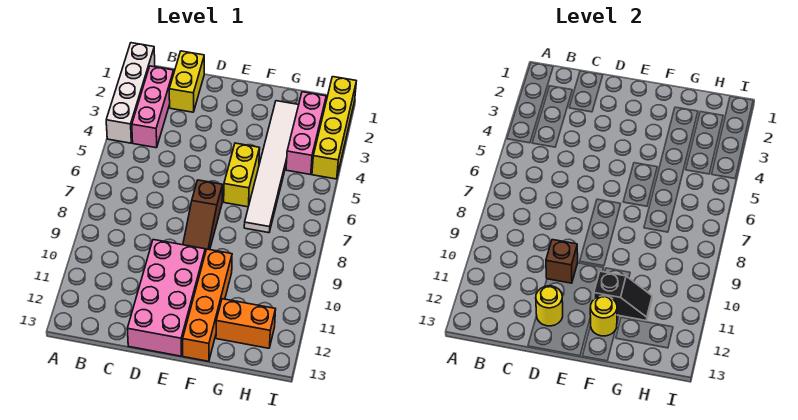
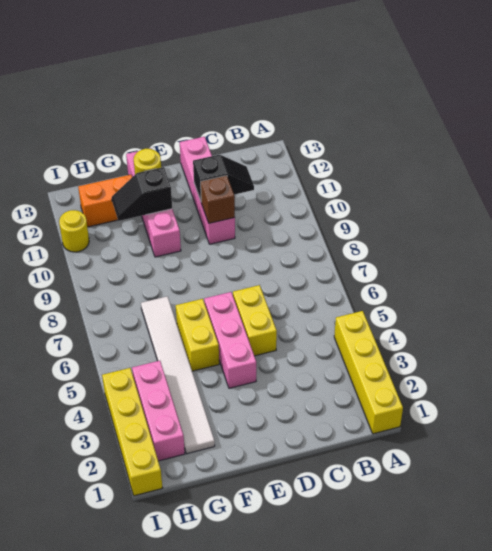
white 1x4 brick [106,43,155,143] -> yellow 1x4 brick [334,311,403,434]
pink 1x3 brick [132,66,174,148] -> pink 1x3 brick moved to [204,292,256,388]
yellow 1x2 brick [169,51,204,112] -> yellow 1x2 brick moved to [233,285,277,356]
none -> black 1x2 slope [193,155,254,201]
pink 2x4 brick [127,240,205,356] -> pink 1x4 brick [180,137,235,244]
yellow 1x1 round brick [536,286,563,326] -> yellow 1x1 round brick moved to [59,210,89,252]
brown 1x3 slope [183,180,222,253] -> none
orange 1x4 brick [183,249,232,361] -> pink 1x4 brick [126,148,181,257]

